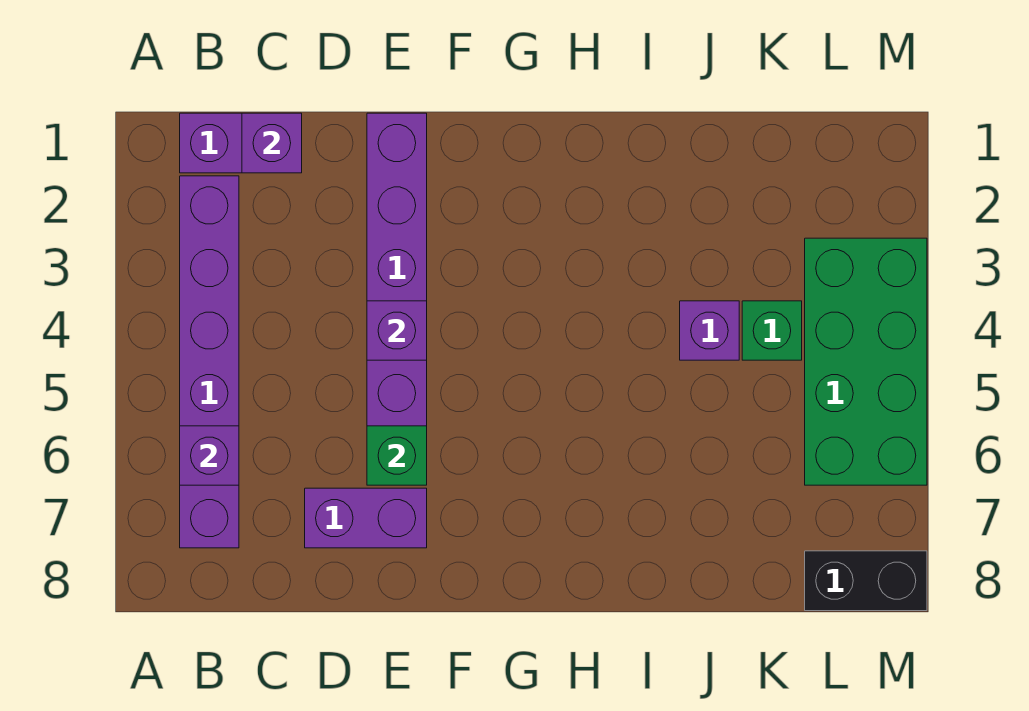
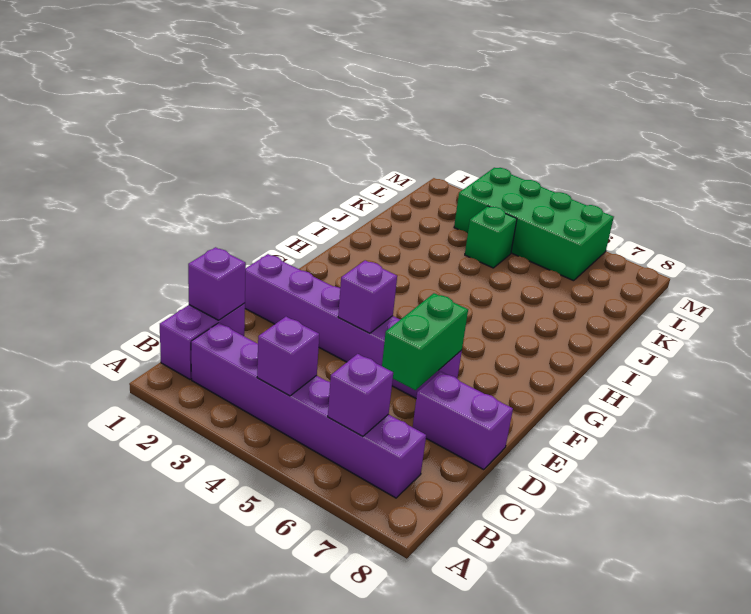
purple 1x2 brick [305,488,427,548] -> purple 1x2 brick turned to [413,372,513,470]
green 1x1 brick [367,426,427,485] -> green 1x2 brick [382,293,468,390]
purple 1x1 brick [680,301,739,360] -> purple 1x1 brick moved to [257,317,319,396]
black 1x2 brick [805,551,927,611] -> none

